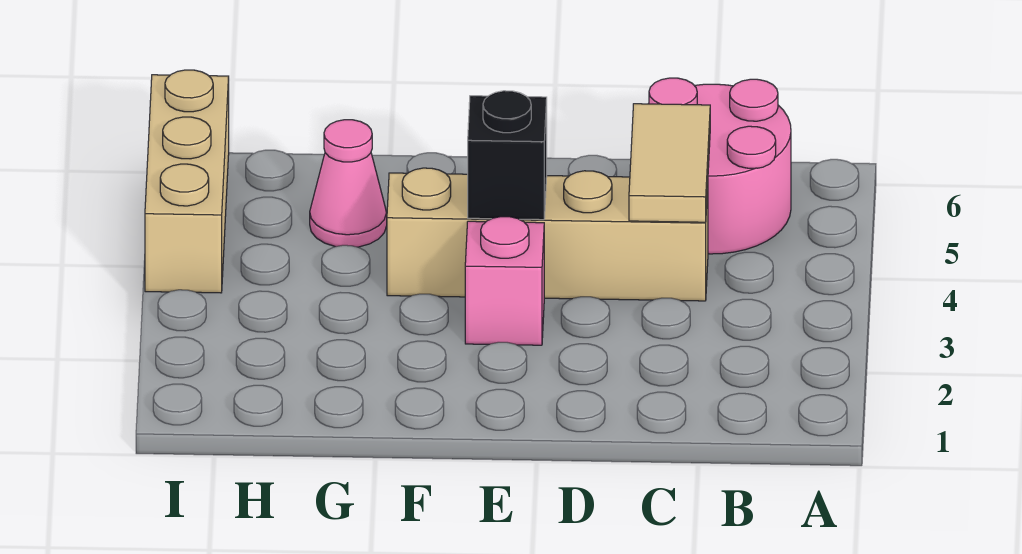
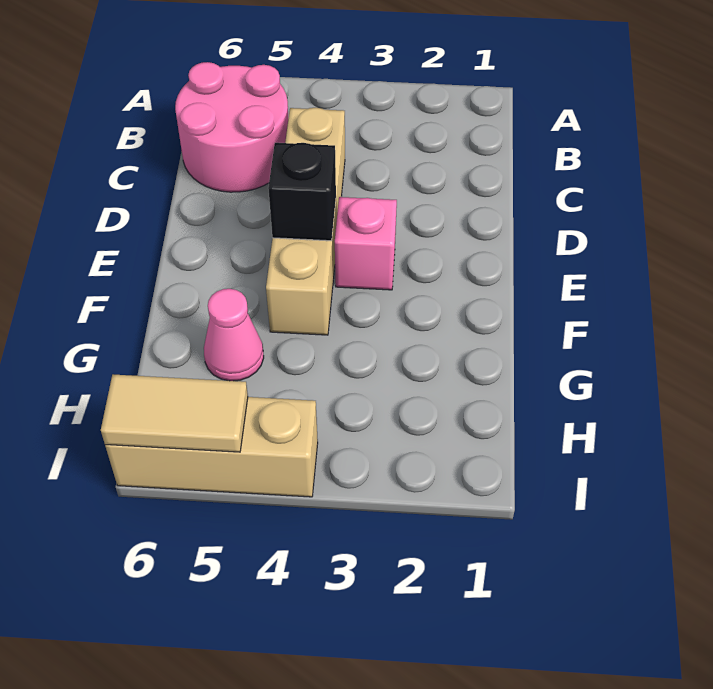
tan 1x2 tile [629,104,710,222] -> tan 1x2 tile moved to [101,374,248,452]

